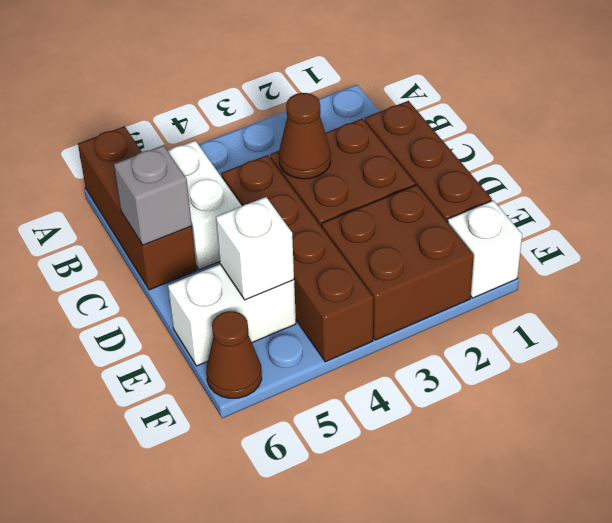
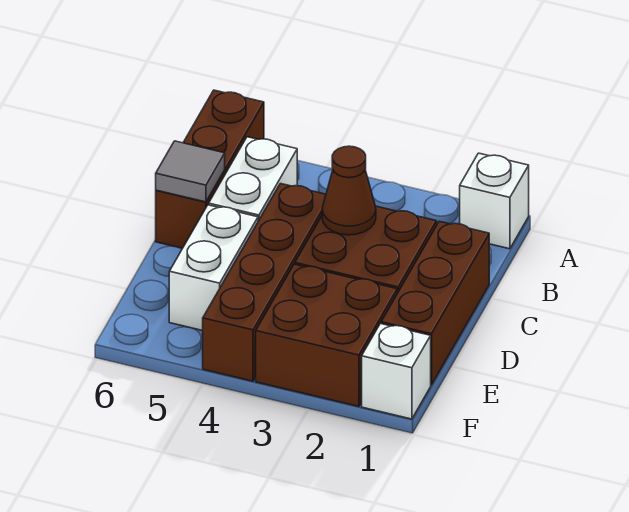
grey 1x1 brick [114,145,192,245] -> grey 1x1 tile [156,141,225,202]
white 1x2 brick [168,264,296,366] -> white 1x2 brick turned to [169,205,258,331]
white 1x1 brick [216,197,294,300] -> white 1x1 brick moved to [460,153,529,249]
brown 1x1 cone [206,311,262,398] -> none

